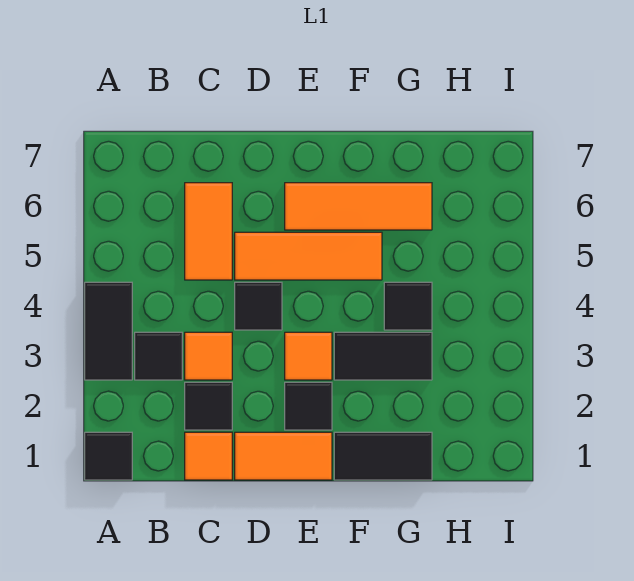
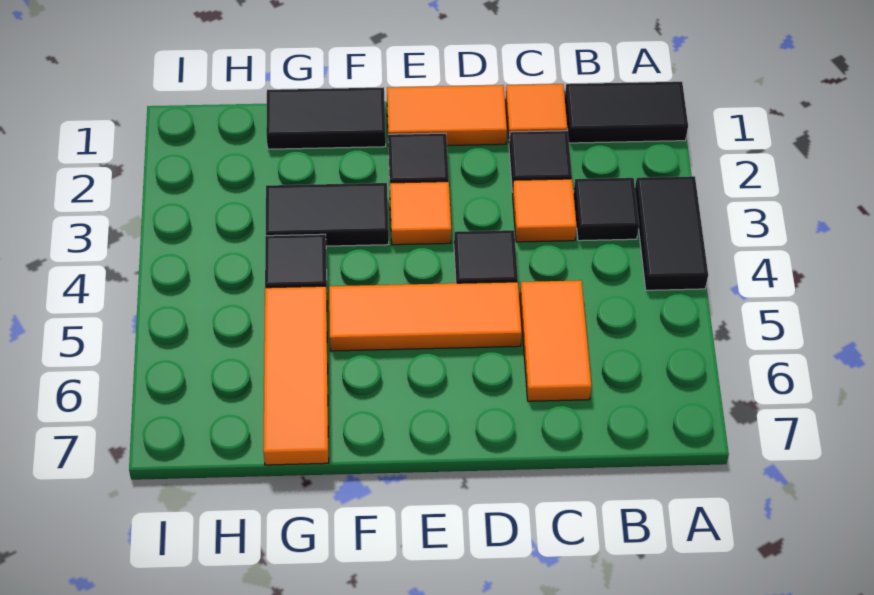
black 1x1 tile [85,432,132,480] -> black 1x2 tile [565,82,688,143]
orange 1x3 tile [285,183,432,230] -> orange 1x3 tile turned to [263,286,329,465]

